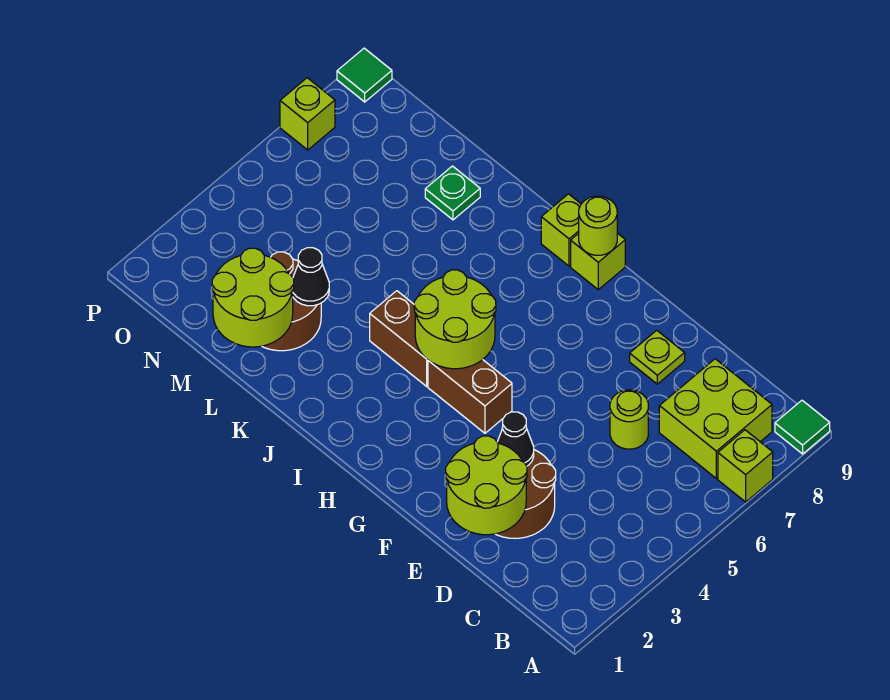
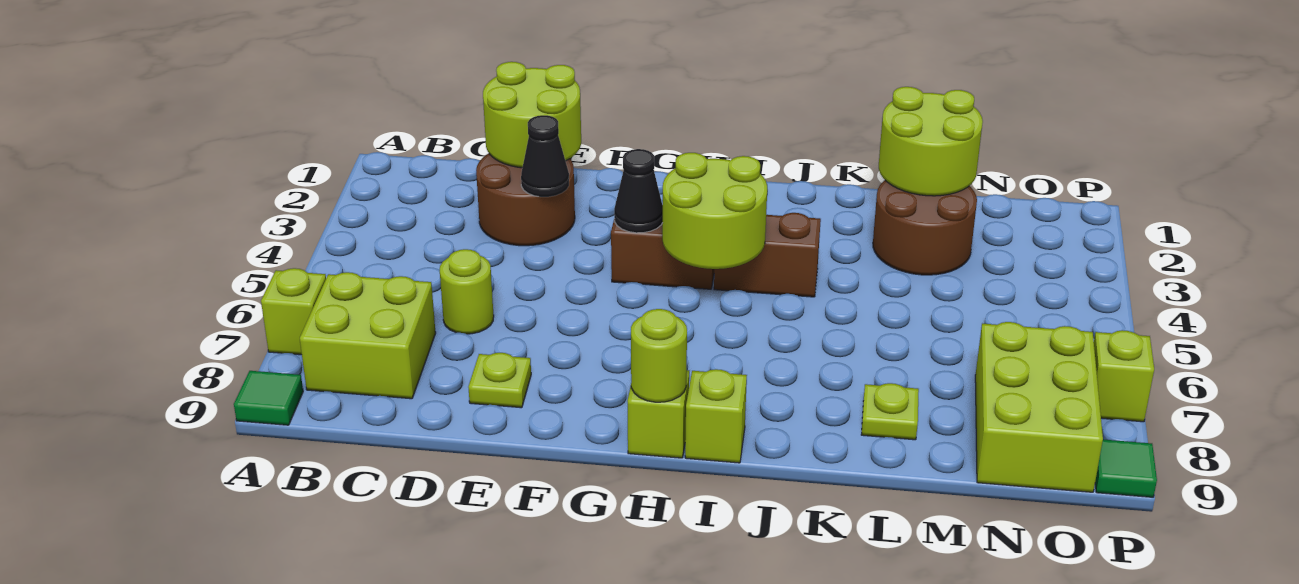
black 1x1 cone [293,248,329,306] -> black 1x1 cone moved to [614,149,663,233]
green 1x1 plate [425,166,480,220] -> lime 1x1 plate [861,383,919,440]
none -> lime 2x3 brick [975,322,1103,492]

